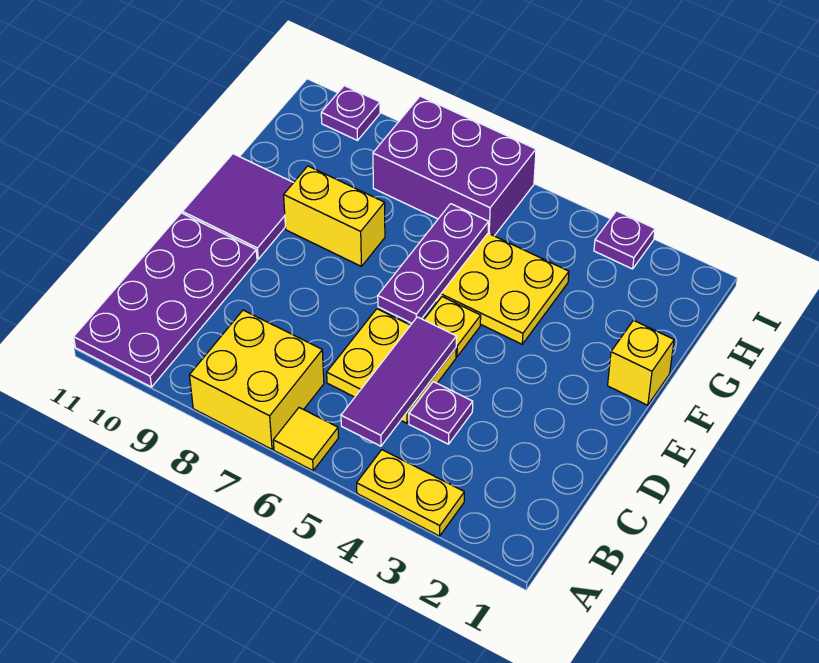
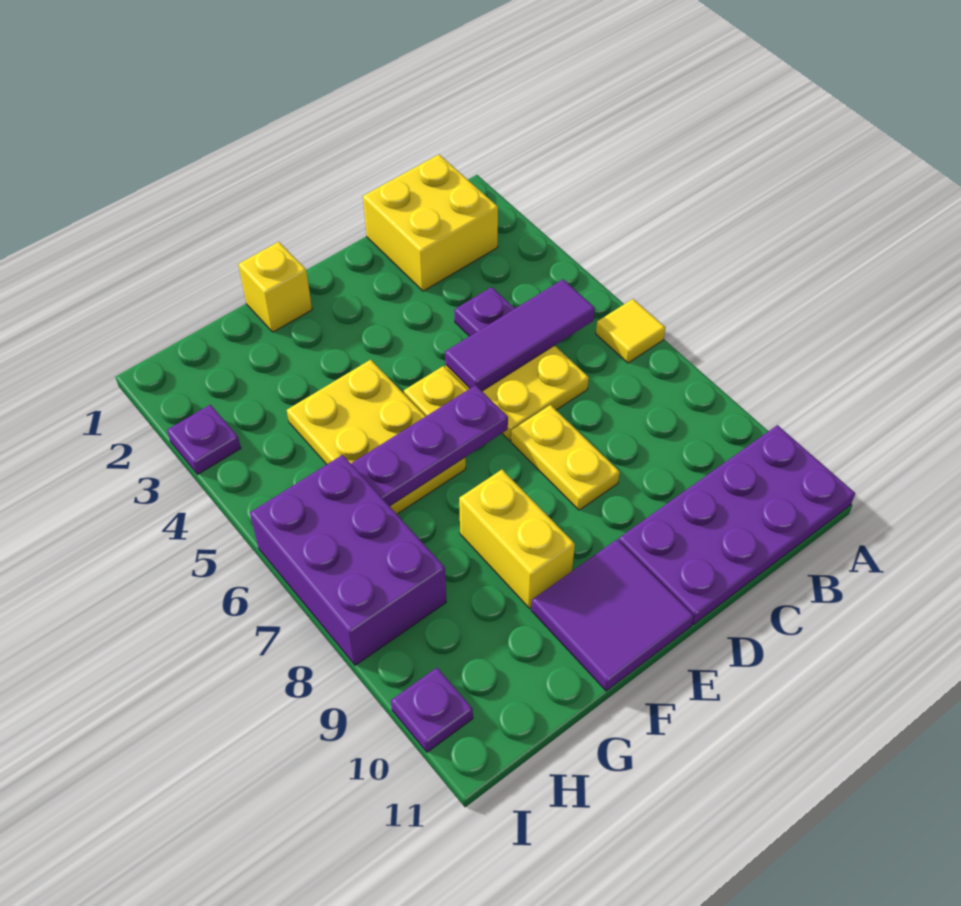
yellow 1x2 plate [357,450,464,536] -> yellow 1x2 plate moved to [511,405,620,510]
yellow 2x2 brick [189,310,324,449] -> yellow 2x2 brick moved to [363,155,498,291]

